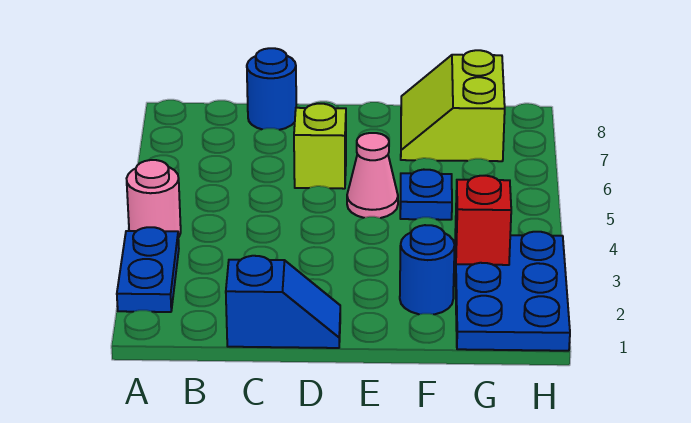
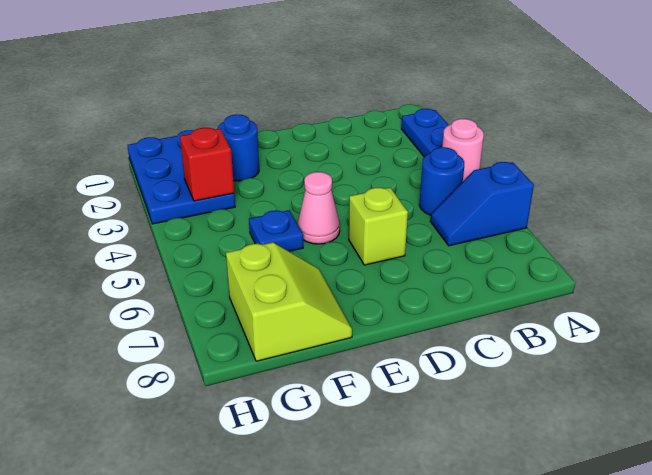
blue 1x2 slope [226,256,340,348] -> blue 1x2 slope moved to [431,162,534,246]
blue 1x1 round brick [247,48,296,130] -> blue 1x1 round brick moved to [419,147,464,215]

